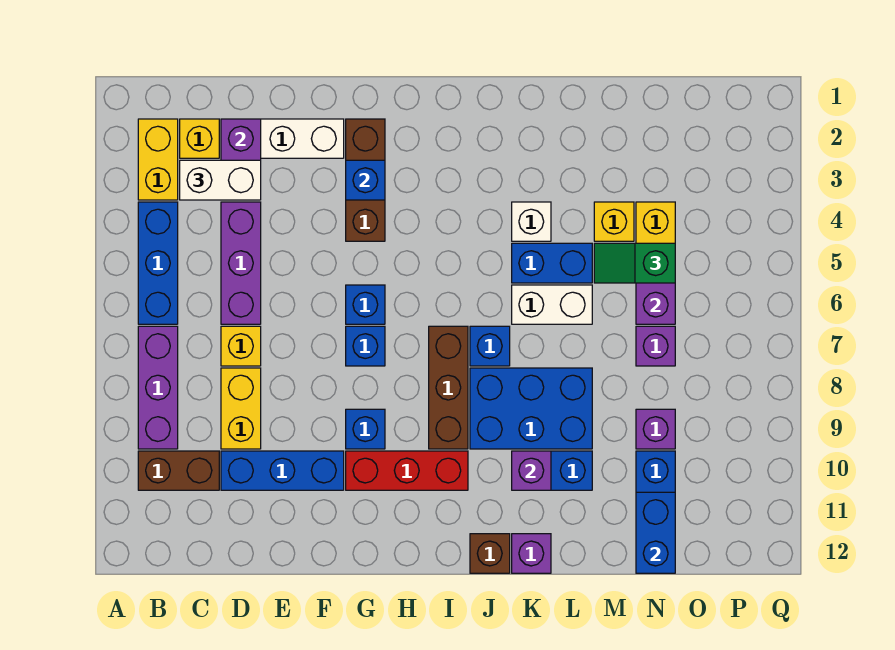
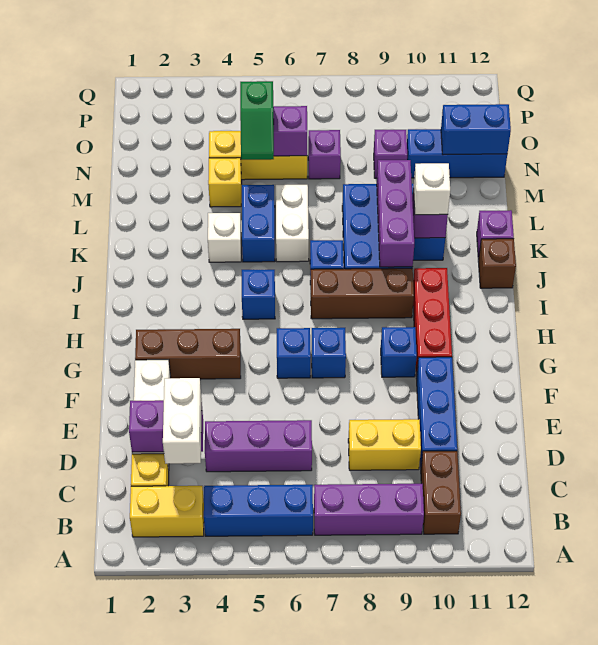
yellow 1x1 brick [221,326,261,366] -> none
blue 1x1 brick [346,160,385,200] -> blue 1x1 brick moved to [242,270,275,319]
none -> purple 1x3 brick [377,160,414,267]
none -> white 1x1 brick [414,163,450,215]

